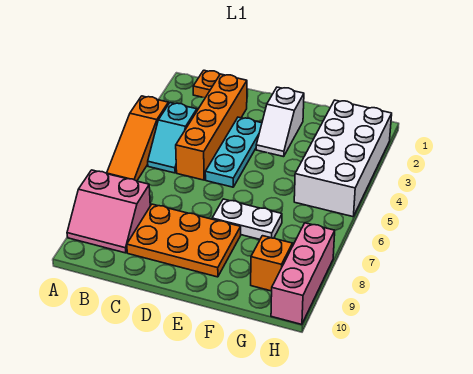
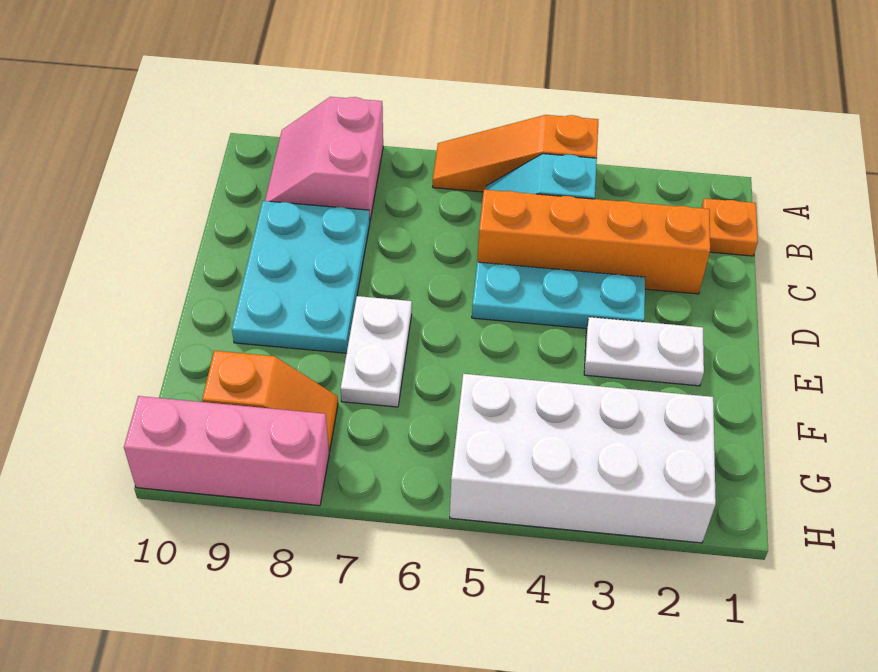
orange 2x3 plate [127,204,241,277] -> cyan 2x3 plate [232,201,370,353]
white 1x2 slope [256,87,304,157] -> white 1x2 plate [584,317,704,386]

